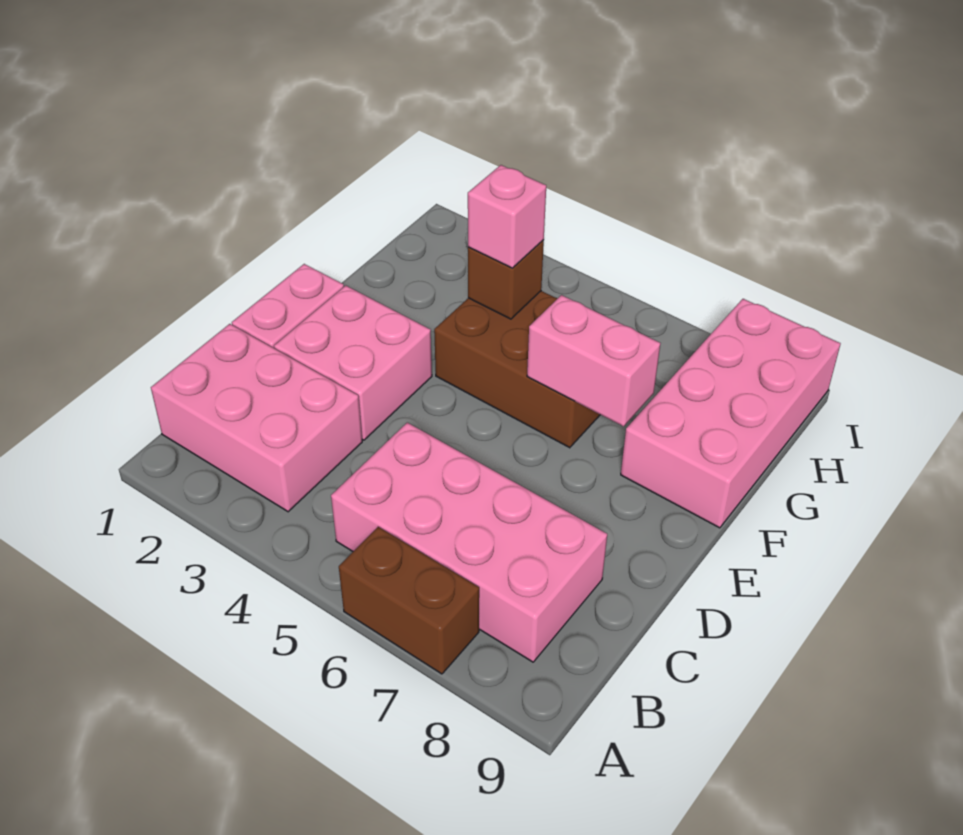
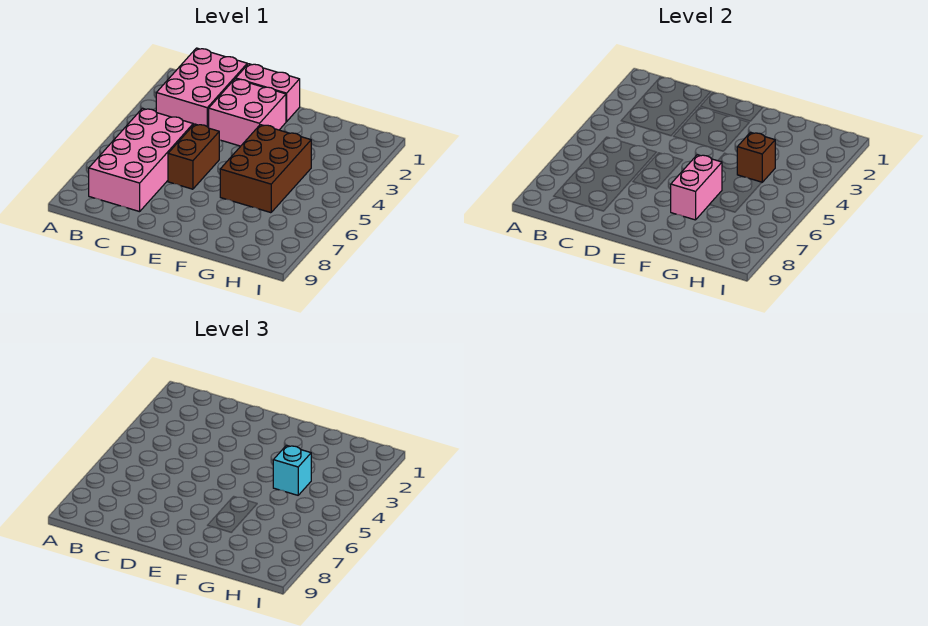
brown 1x2 brick [339,527,479,674] -> brown 1x2 brick moved to [168,124,219,189]
pink 2x4 brick [621,299,841,528] -> none
pink 1x1 brick [468,165,546,268] -> cyan 1x1 brick [273,445,311,495]

